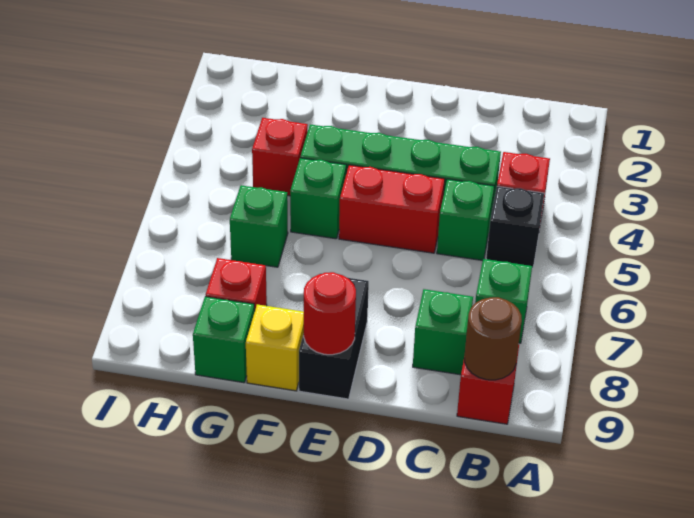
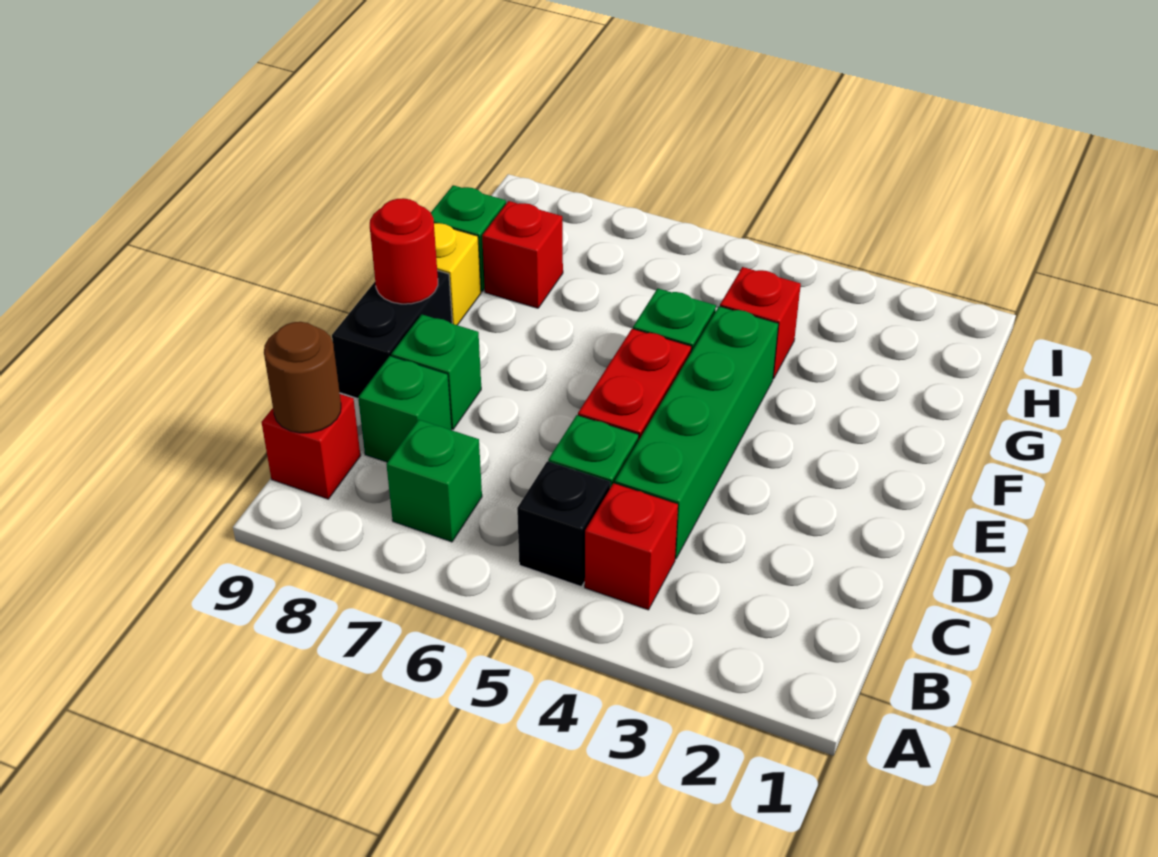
black 1x2 brick [299,278,369,399] -> black 1x2 brick turned to [332,270,452,399]
green 1x1 brick [230,185,288,267] -> green 1x1 brick moved to [391,314,481,429]

